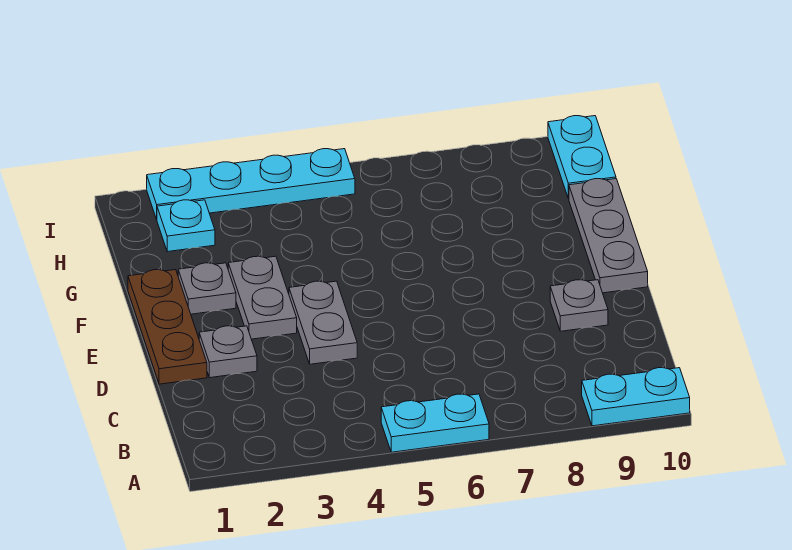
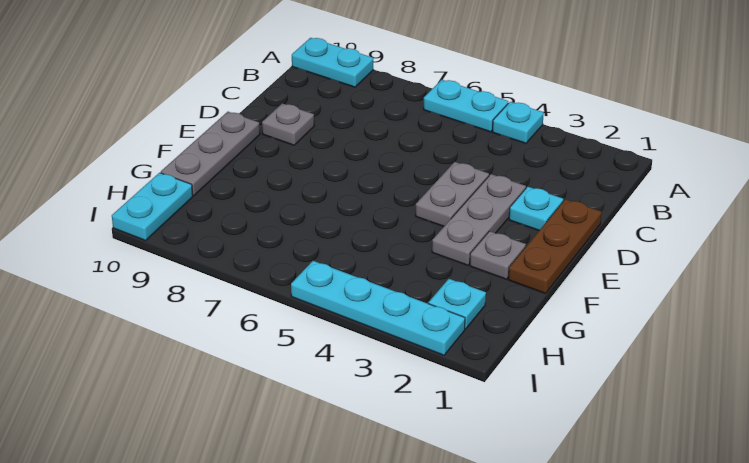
none -> cyan 1x1 plate [493,102,544,143]
grey 1x1 plate [199,326,257,378] -> cyan 1x1 plate [509,187,563,230]
grey 1x2 plate [228,256,297,339] -> grey 1x3 plate [432,174,526,265]

